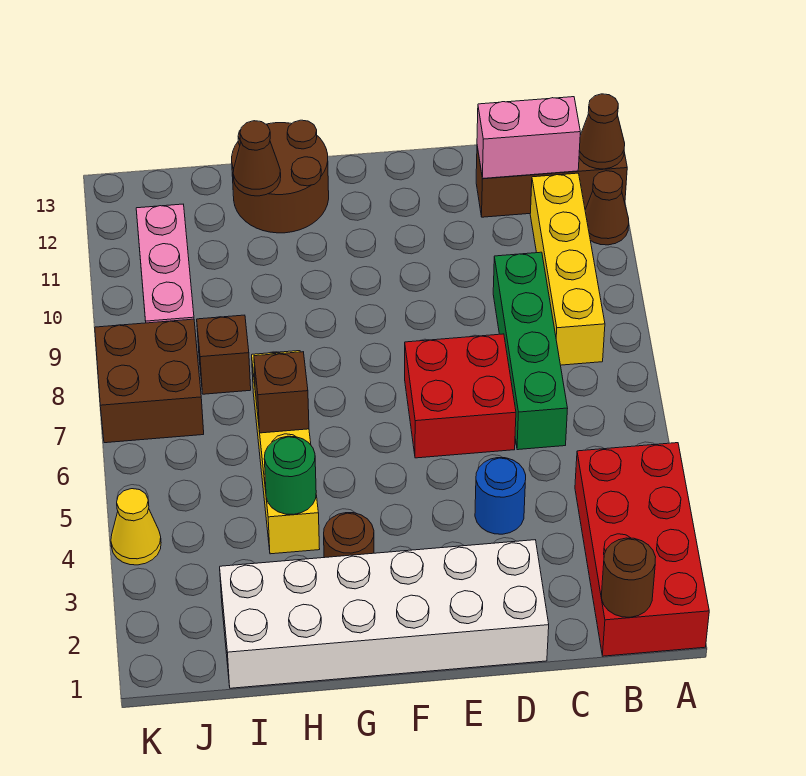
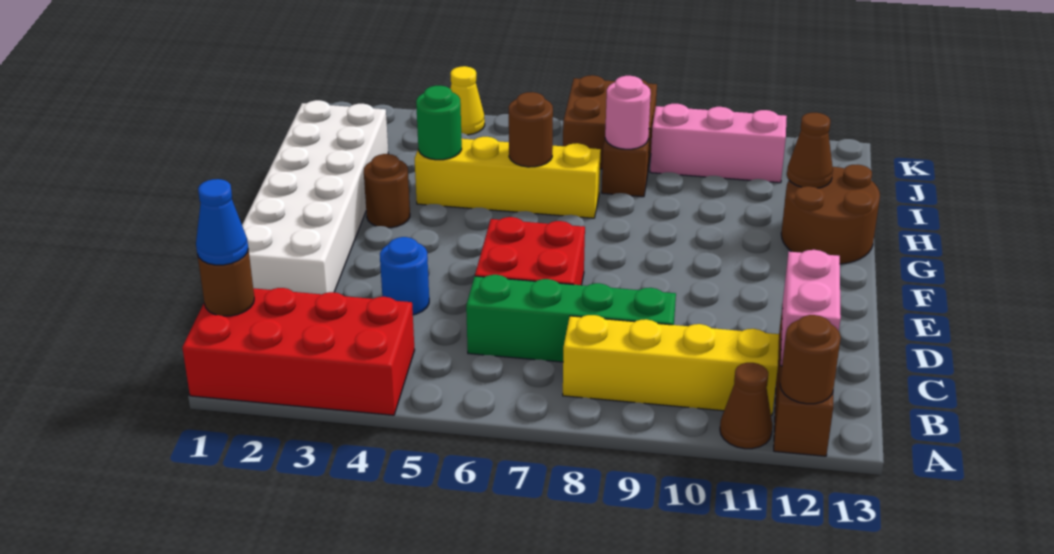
brown 1x1 cone [579,94,625,169] -> brown 1x1 round brick [780,315,841,404]
none -> blue 1x1 cone [196,179,248,265]
brown 1x1 brick [254,352,309,433] -> brown 1x1 round brick [509,92,553,167]
none -> pink 1x1 round brick [605,76,651,149]

